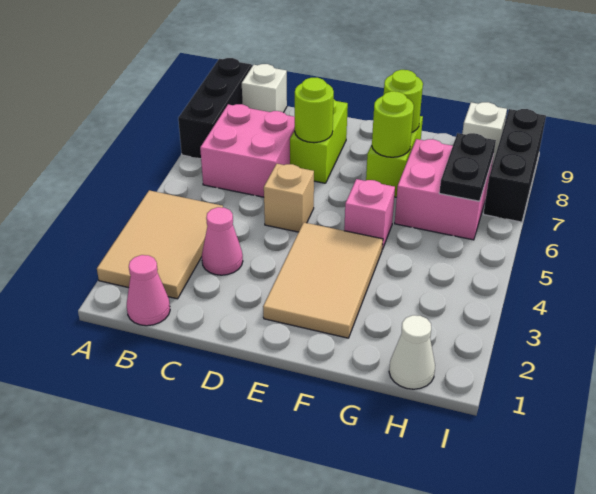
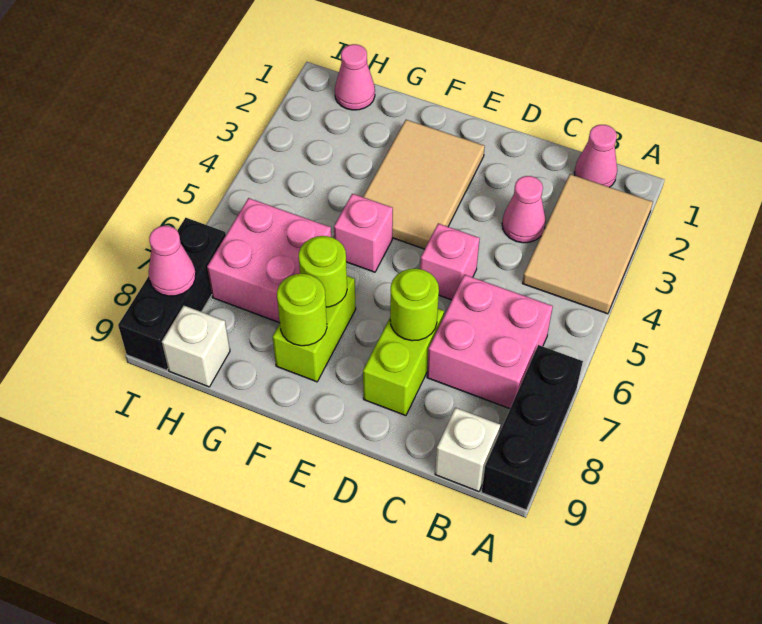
tan 1x1 brick [264,164,314,232] -> pink 1x1 brick [420,223,480,300]
white 1x1 cone [389,315,435,389] -> pink 1x1 cone [335,44,375,110]
black 1x2 plate [439,133,496,201] -> none
none -> pink 1x1 cone [149,226,196,296]

